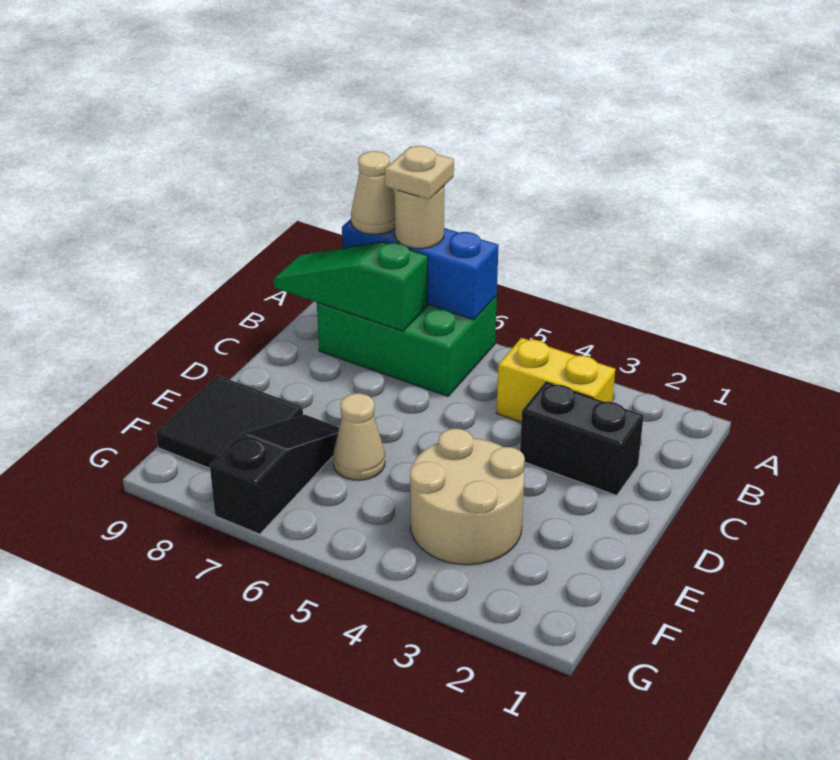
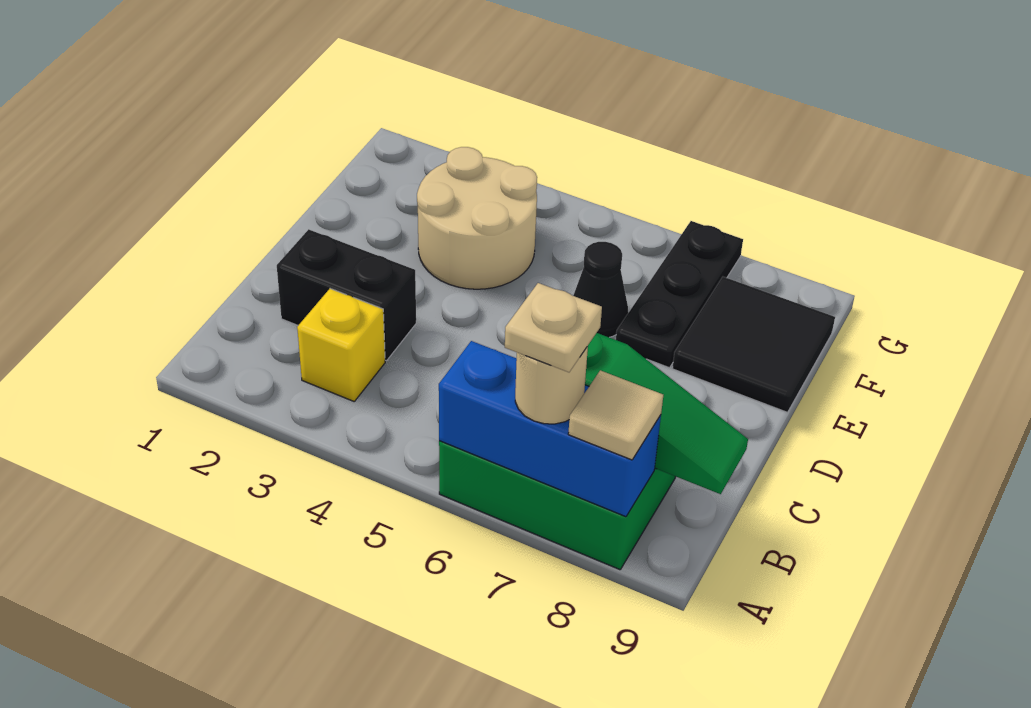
tan 1x1 cone [351,151,395,234] -> tan 1x1 tile [568,370,663,460]
yellow 1x2 brick [496,338,615,422] -> yellow 1x1 brick [297,289,385,401]
tan 1x1 cone [333,393,385,480] -> black 1x1 cone [573,242,628,337]
black 1x3 slope [210,415,339,534] -> black 1x3 plate [616,221,743,368]

